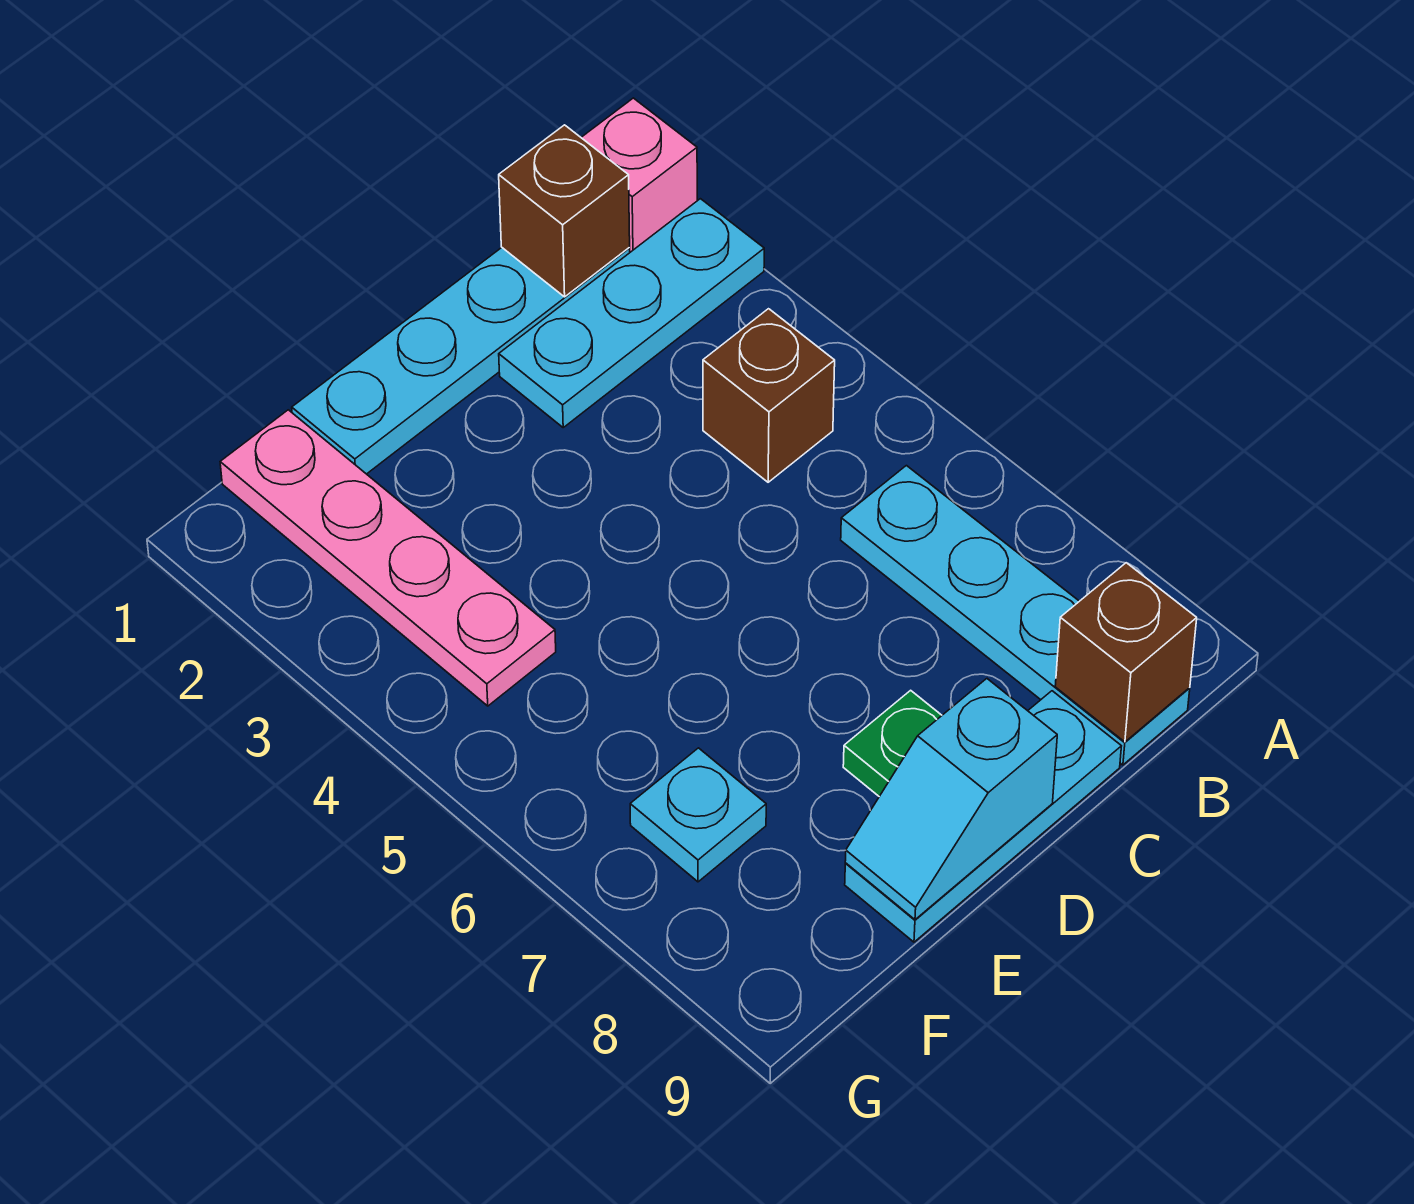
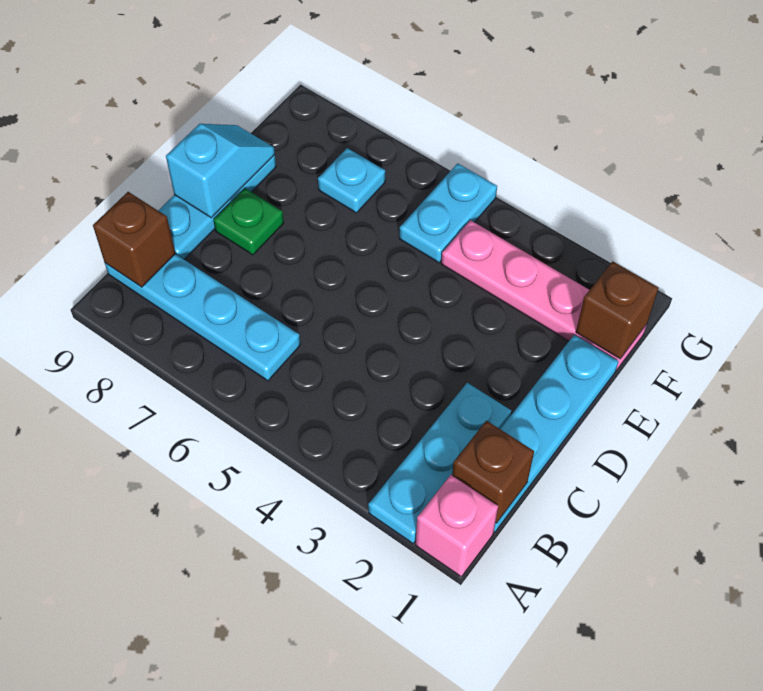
brown 1x1 brick [703,309,835,482] -> brown 1x1 brick moved to [576,261,658,359]
none -> cyan 1x2 plate [399,163,497,263]

